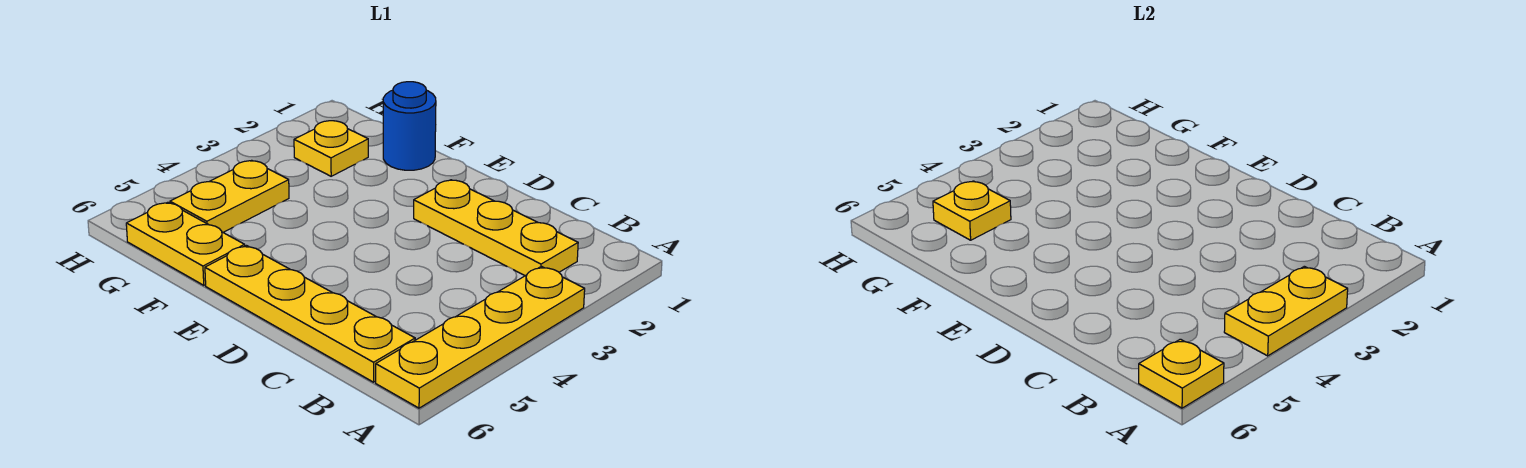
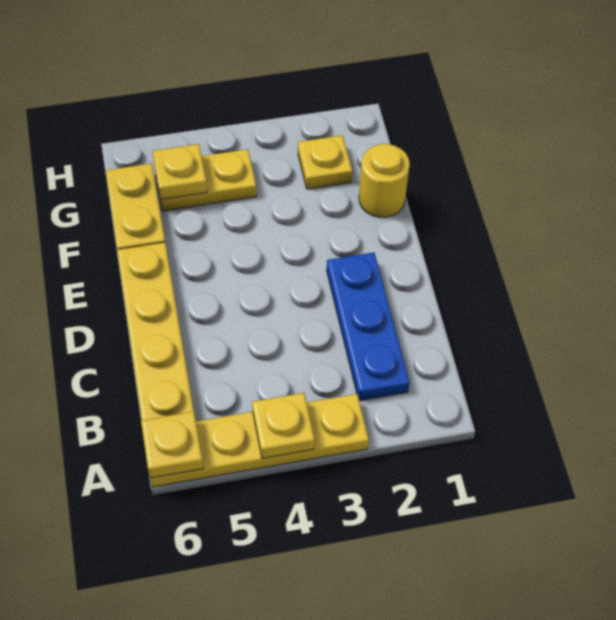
yellow 1x2 plate [1224,266,1348,356] -> yellow 1x1 plate [252,393,315,458]
yellow 1x3 plate [414,180,578,276] -> blue 1x3 plate [327,252,410,401]
blue 1x1 round brick [383,82,436,170] -> yellow 1x1 round brick [359,144,410,217]

